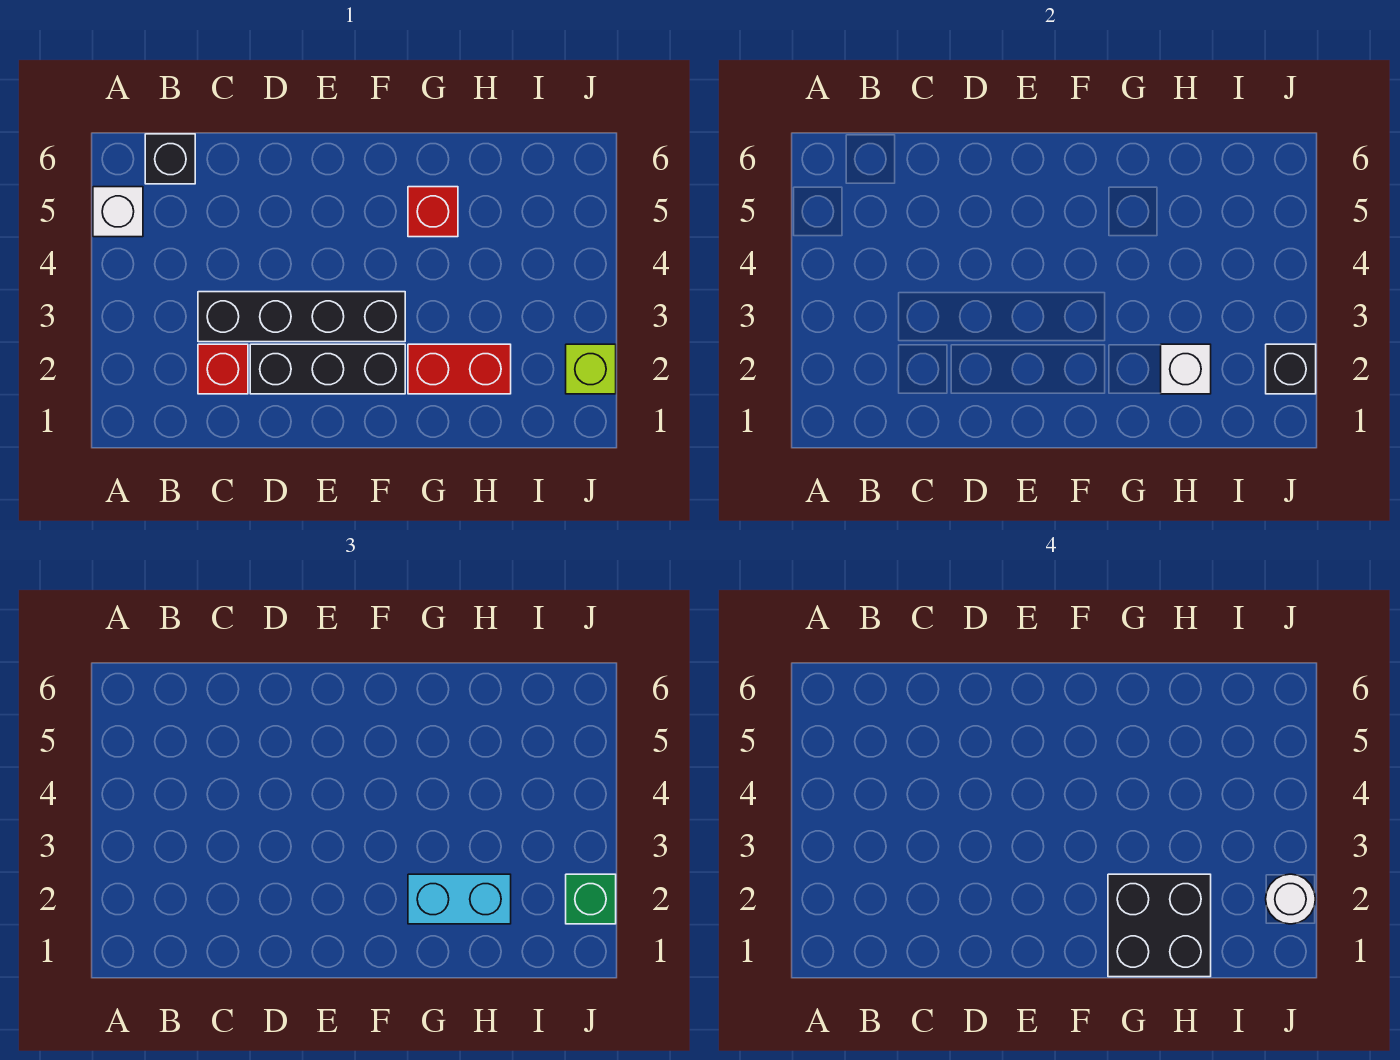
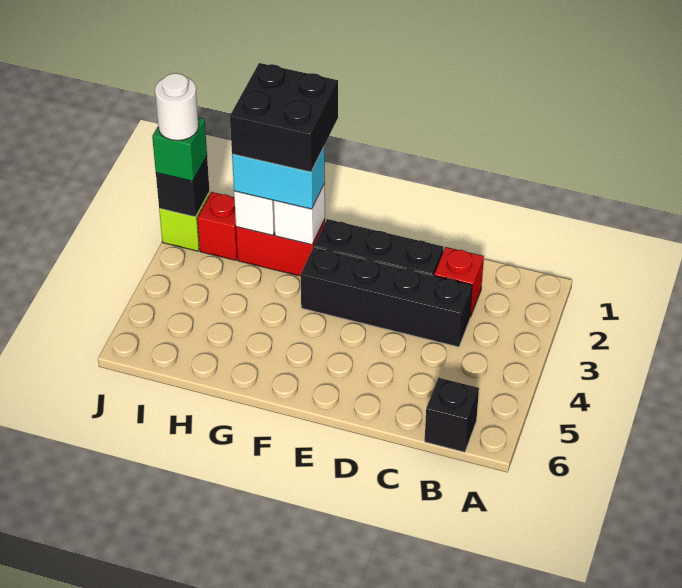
white 1x1 brick [93,187,143,237] -> white 1x1 brick moved to [274,184,325,245]
red 1x1 brick [408,187,458,237] -> red 1x1 brick moved to [197,192,238,260]

